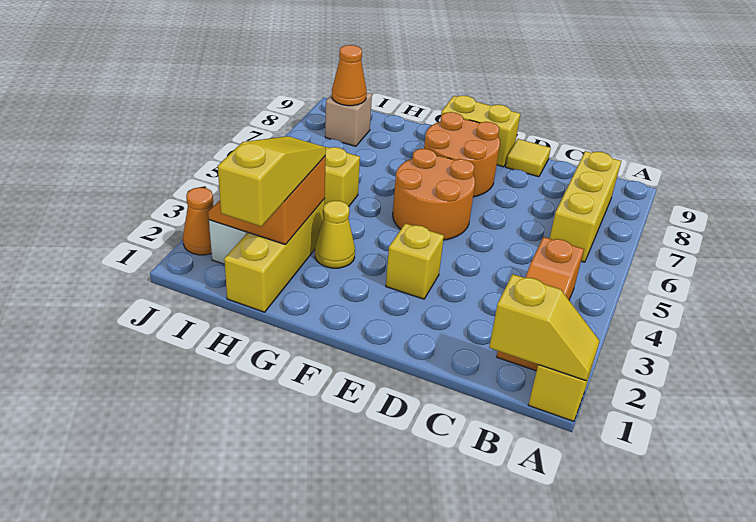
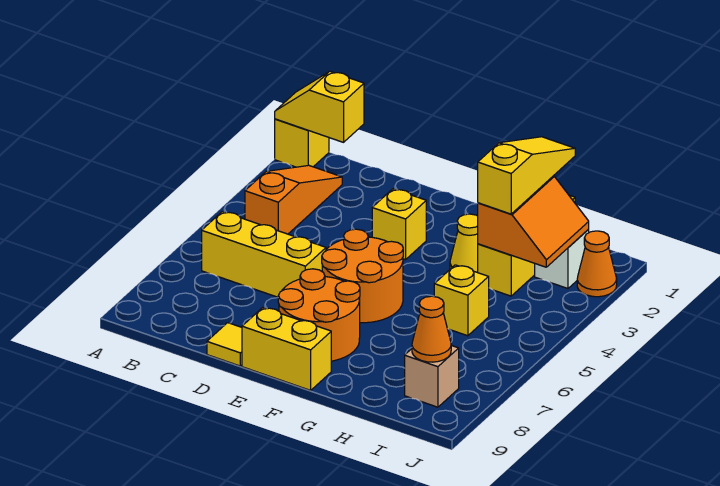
yellow 1x3 brick [549,151,621,262] -> yellow 1x3 brick turned to [202,212,326,297]
yellow 1x3 slope [218,136,326,226] -> yellow 1x3 slope turned to [478,137,575,214]

